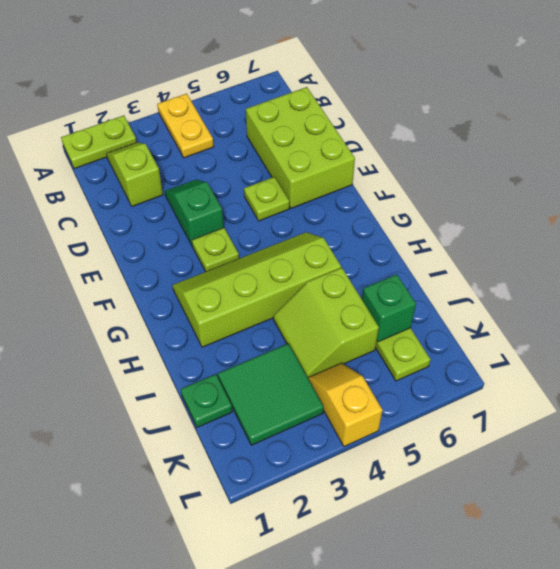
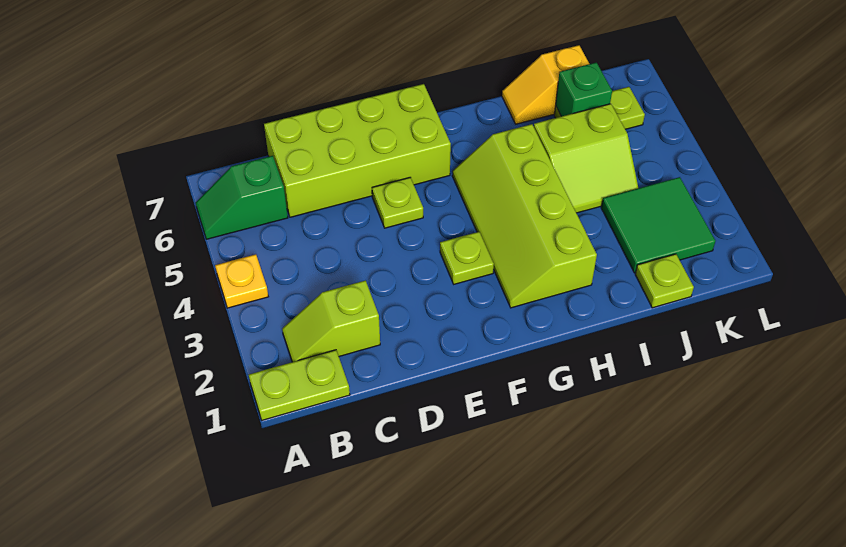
lime 1x2 plate [61,115,137,169] -> lime 1x2 plate turned to [249,350,350,420]
yellow 1x2 plate [157,94,214,158] -> yellow 1x1 plate [215,254,268,308]
lime 2x3 brick [246,87,355,208] -> lime 2x4 brick [264,84,451,217]
green 1x2 slope [165,180,224,246] -> green 1x2 slope moved to [196,156,288,239]
green 1x1 plate [181,374,232,427] -> lime 1x1 plate [635,254,694,308]
yellow 1x2 slope [308,363,383,446] -> yellow 1x2 slope moved to [502,45,589,124]

